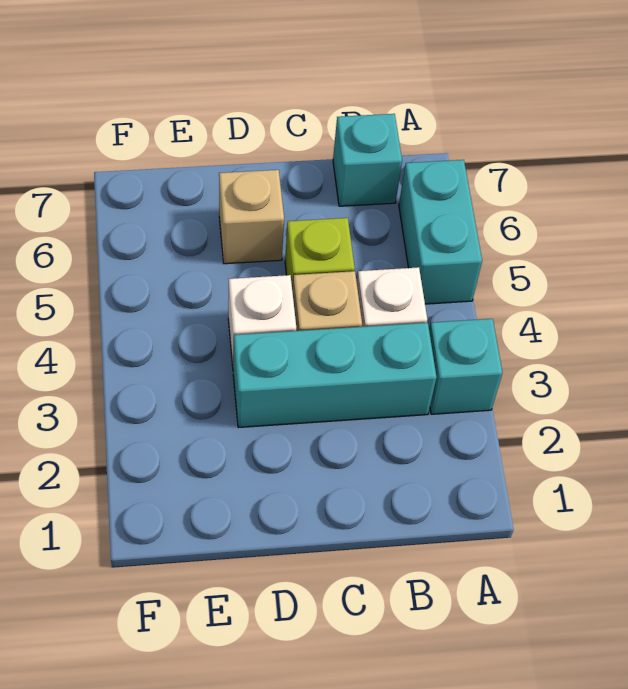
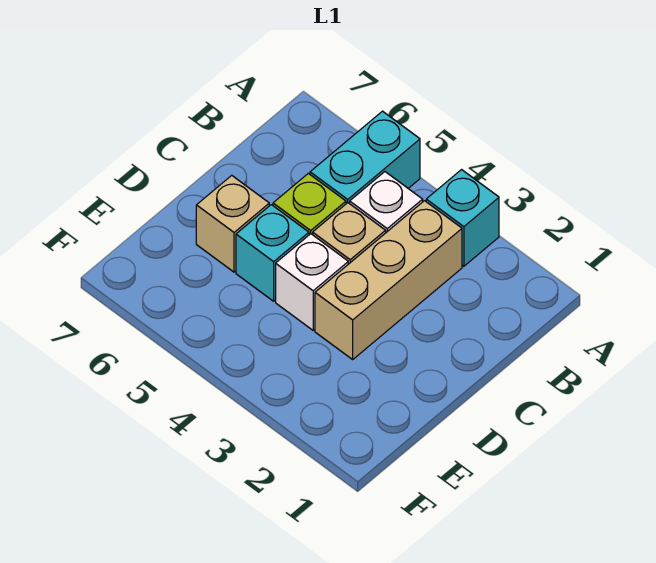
cyan 1x2 brick [399,160,482,304] -> cyan 1x2 brick turned to [310,111,420,204]
cyan 1x3 brick [233,323,436,428] -> tan 1x3 brick [315,201,462,359]
cyan 1x1 brick [333,114,402,206] -> cyan 1x1 brick moved to [236,205,309,301]

